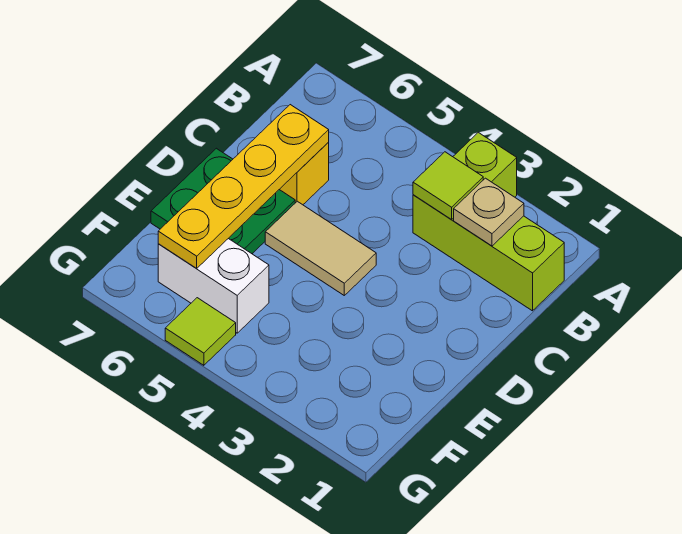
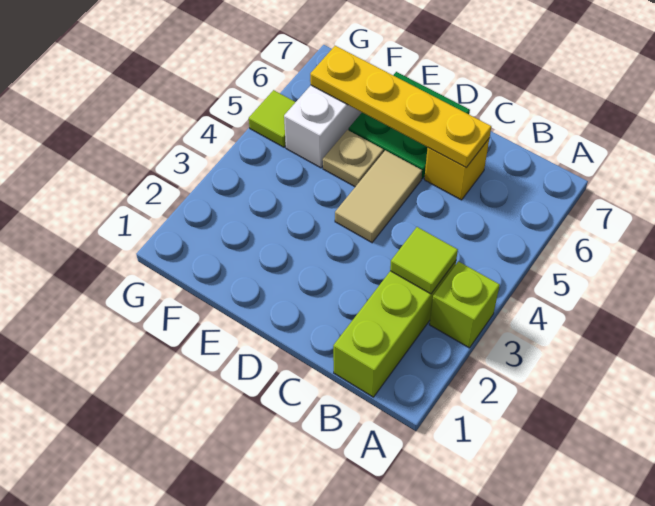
tan 1x1 plate [454,178,524,246] -> tan 1x1 plate moved to [323,130,383,187]

